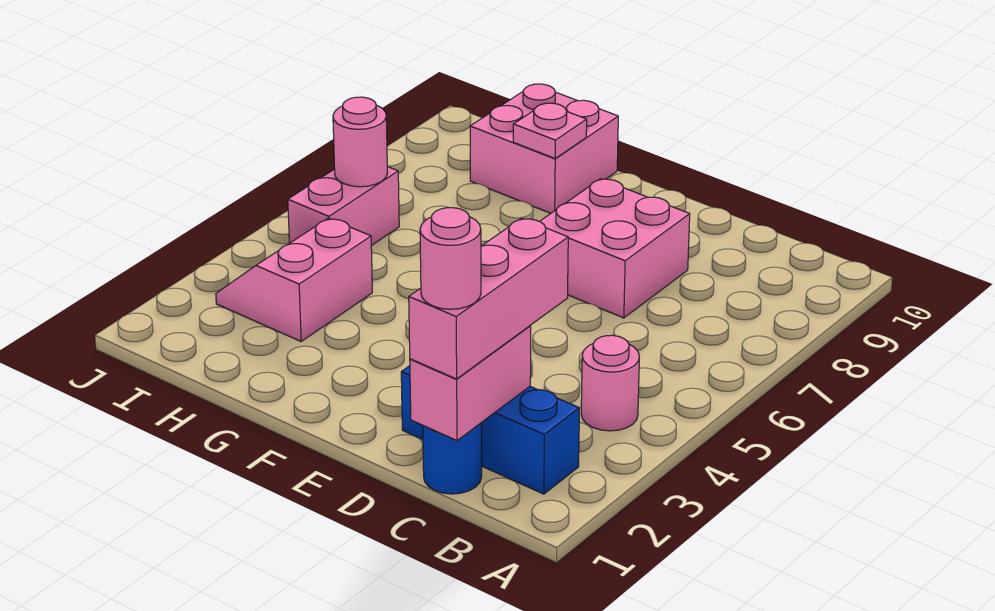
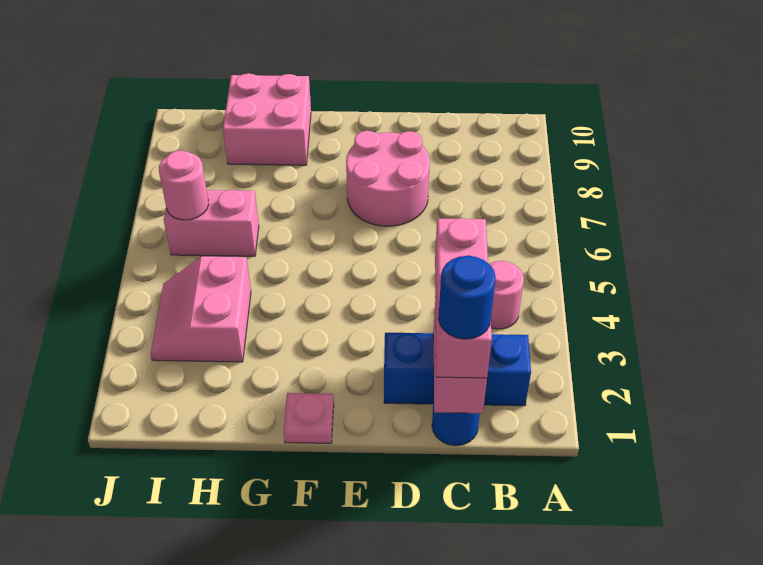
pink 1x1 round brick [420,208,481,309] -> blue 1x1 round brick [439,255,496,339]
pink 2x2 brick [540,179,690,318] -> pink 2x2 round brick [346,131,430,226]
pink 1x1 plate [513,103,587,158] -> pink 1x1 plate moved to [284,393,334,443]
pink 1x2 brick [288,167,399,246] -> pink 1x2 brick turned to [164,190,259,256]

